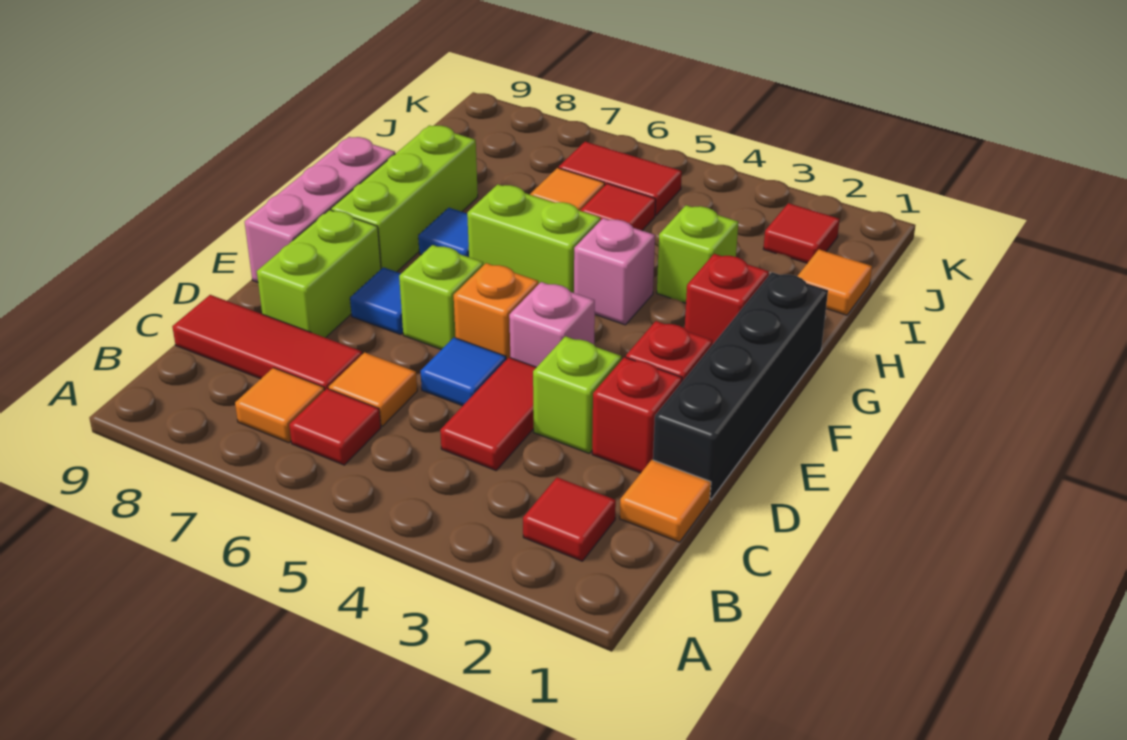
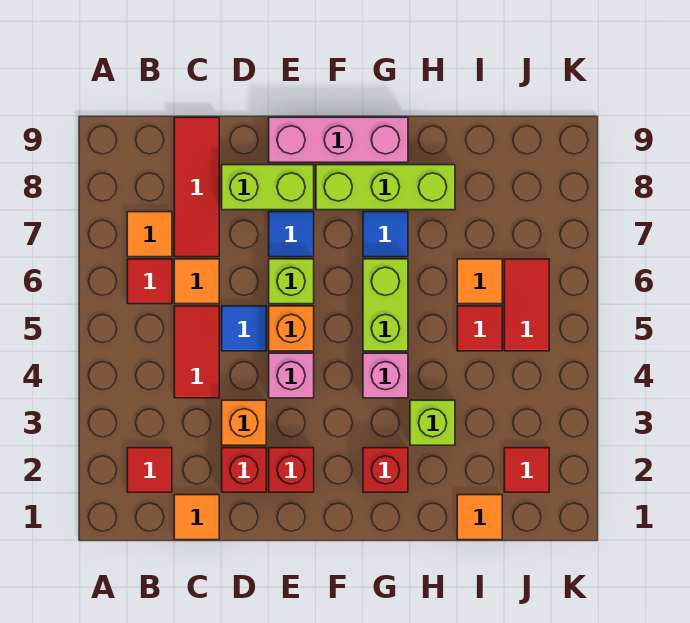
red 1x2 tile [440,357,536,470] -> red 1x2 tile turned to [174,306,219,398]
black 1x4 brick [653,272,828,499] -> none
lime 1x1 brick [533,336,621,453] -> orange 1x1 brick [222,400,266,445]

